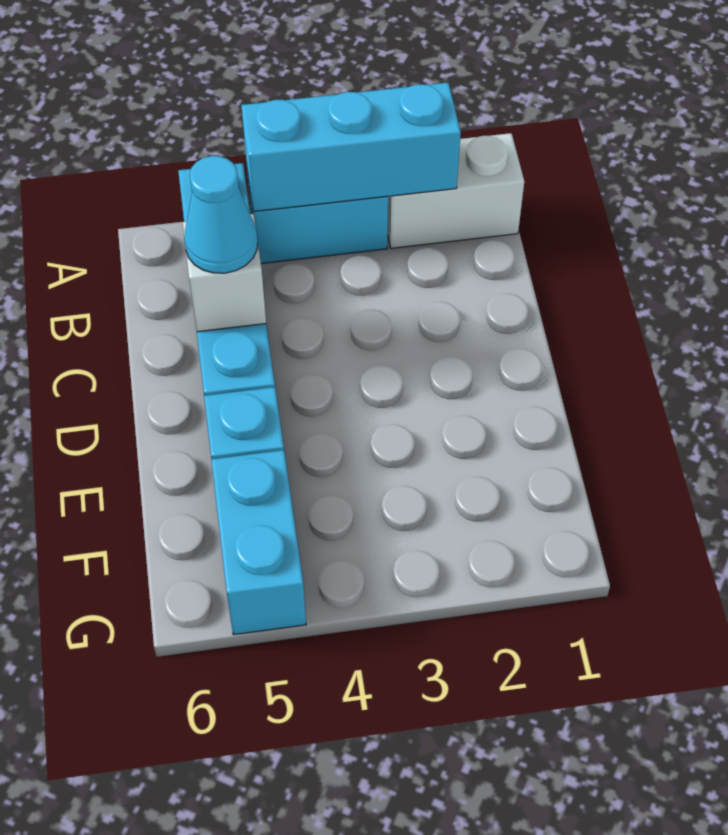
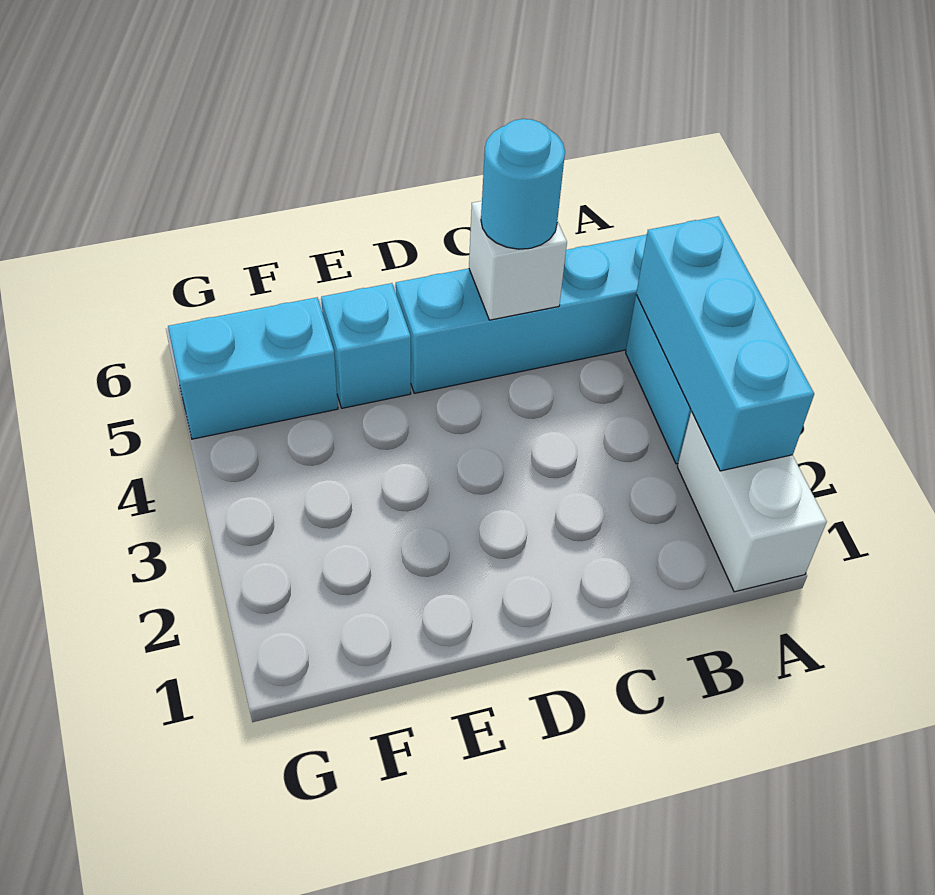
cyan 1x1 cone [184,156,258,273] -> cyan 1x1 round brick [481,119,565,249]

